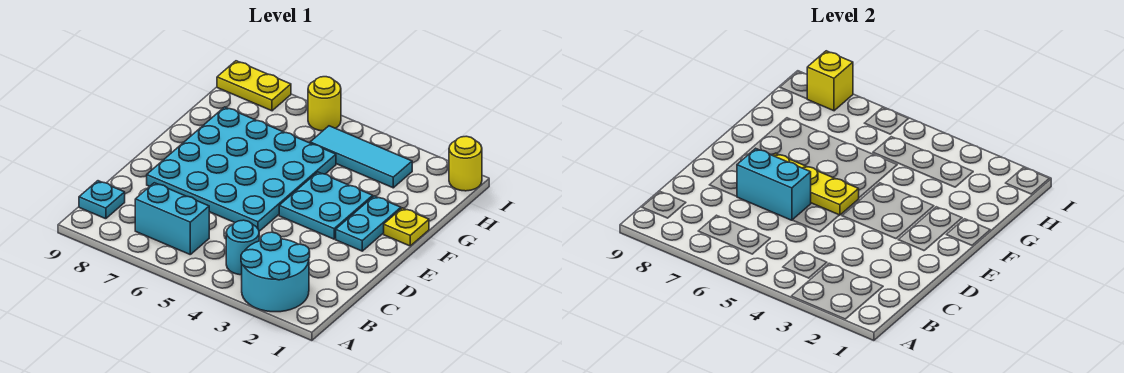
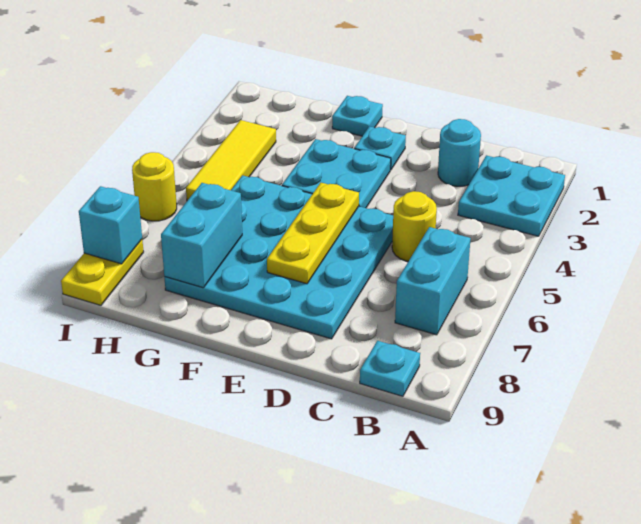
cyan 2x2 round brick [241,232,310,312] -> cyan 2x2 plate [458,155,565,236]
cyan 1x1 round brick [226,220,259,275] -> cyan 1x1 round brick moved to [438,119,481,186]
cyan 1x2 brick [737,148,811,220] -> cyan 1x2 brick moved to [161,183,242,288]
cyan 1x2 plate [336,196,401,251] -> cyan 1x1 plate [354,126,406,170]
yellow 1x1 plate [384,208,429,246] -> cyan 1x1 plate [332,96,383,136]
cyan 1x3 tile [310,126,412,188] -> yellow 1x3 tile [186,120,276,201]
yellow 1x1 round brick [449,136,482,191] -> yellow 1x1 round brick moved to [392,191,437,261]
yellow 1x1 brick [807,51,853,111] -> cyan 1x1 brick [79,186,142,264]

